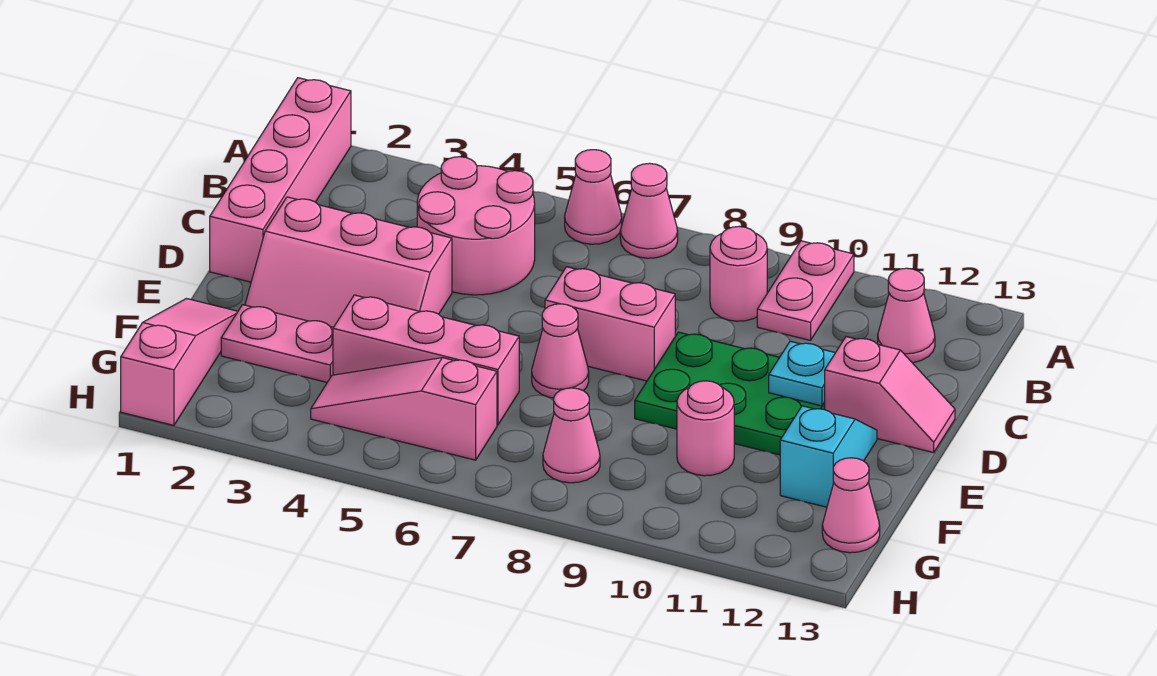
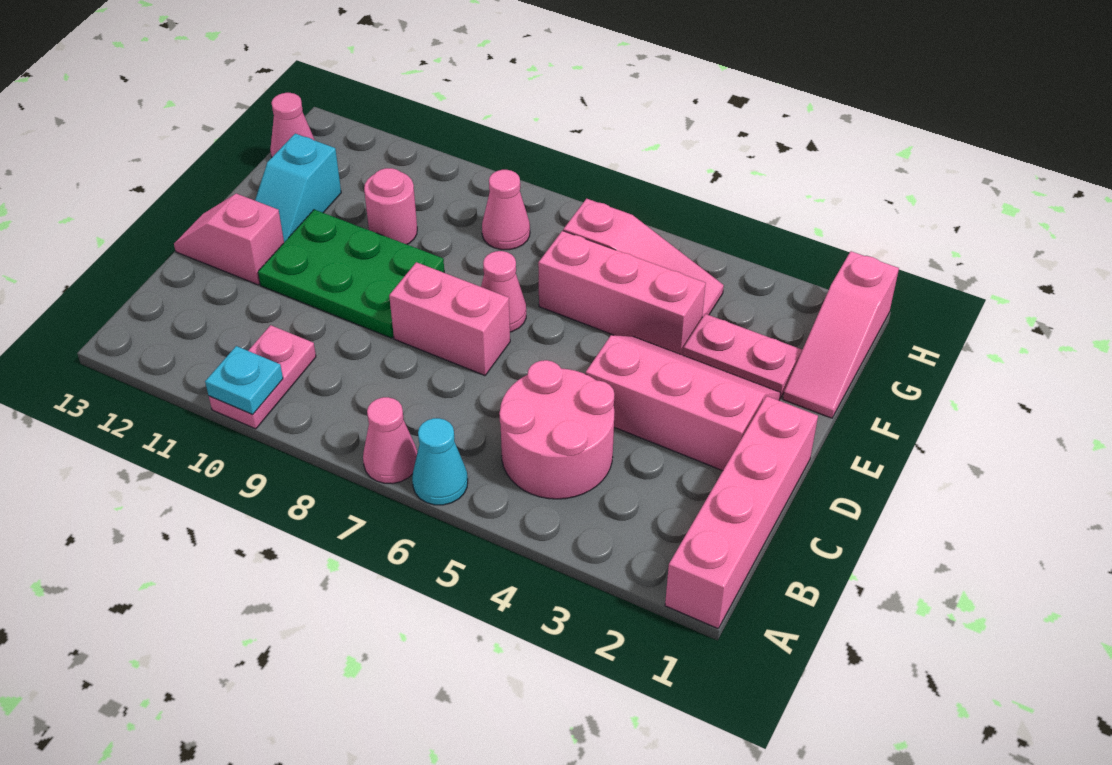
pink 1x1 cone [565,150,622,244] -> cyan 1x1 cone [412,418,468,505]
pink 1x1 round brick [710,227,767,321] -> none
pink 1x1 cone [878,268,935,363] -> none
cyan 1x1 plate [769,341,835,406] -> cyan 1x1 plate moved to [205,346,283,414]

